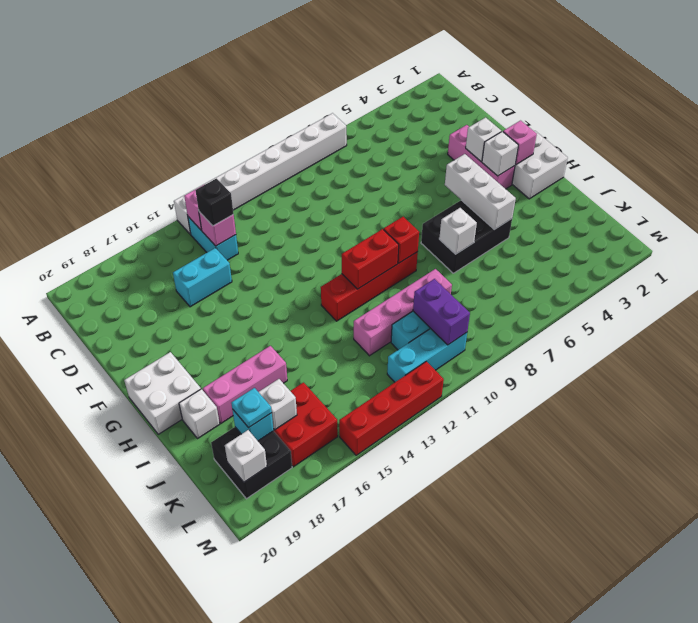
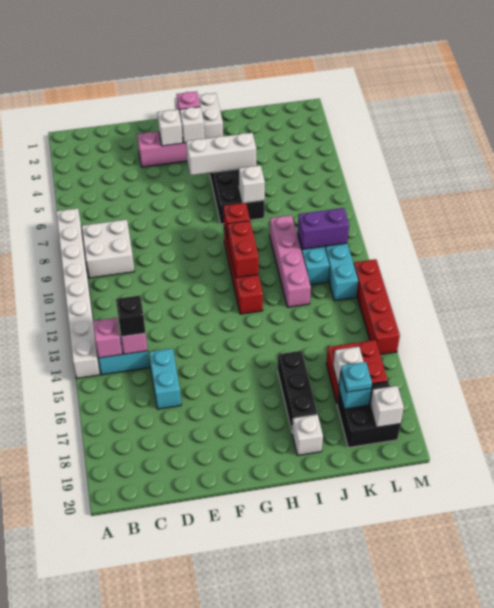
white 2x2 brick [124,352,201,434] -> white 2x2 brick moved to [82,220,135,278]
pink 1x3 brick [203,346,287,423] -> black 1x3 brick [278,351,317,431]

